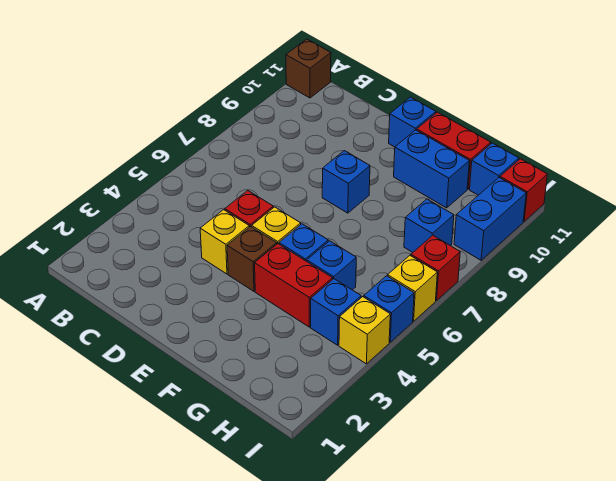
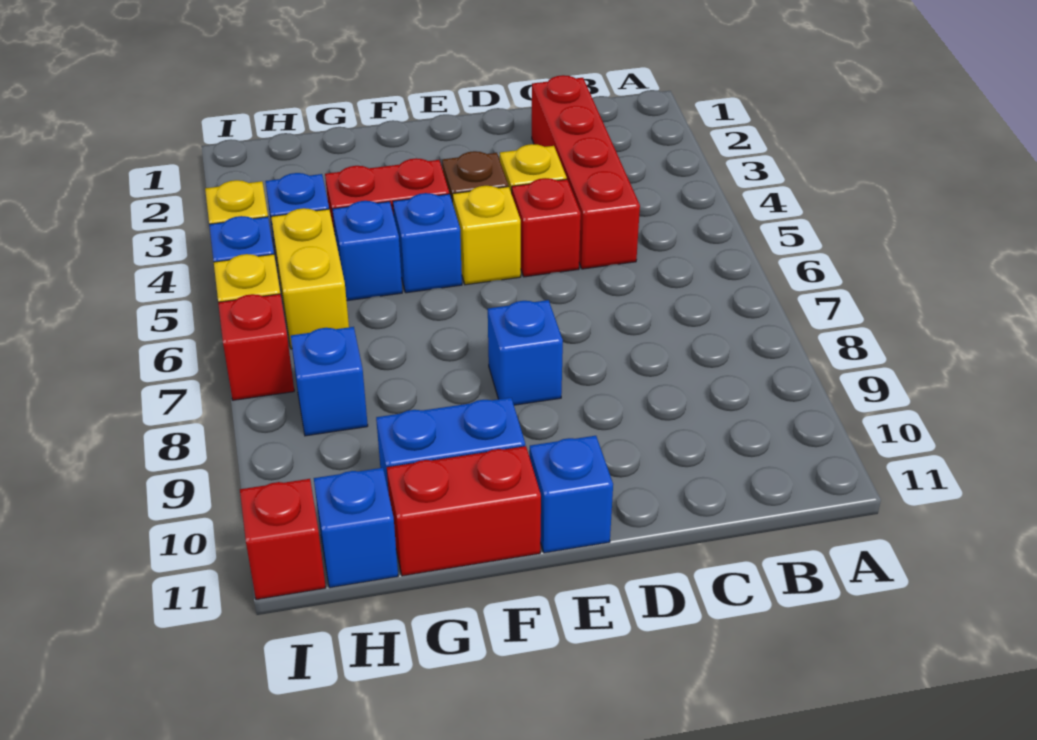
brown 1x1 brick [286,39,331,98] -> none
none -> red 1x4 brick [532,75,640,269]
none -> yellow 1x2 brick [271,208,349,349]
blue 1x2 brick [454,178,526,260] -> none

